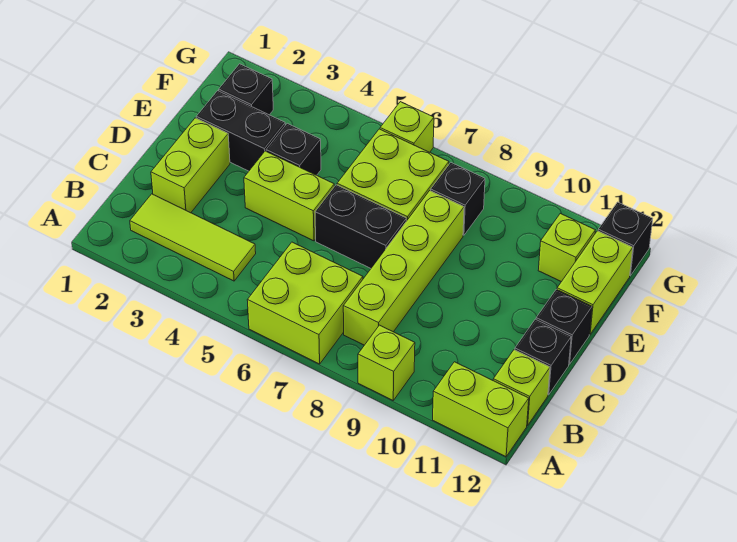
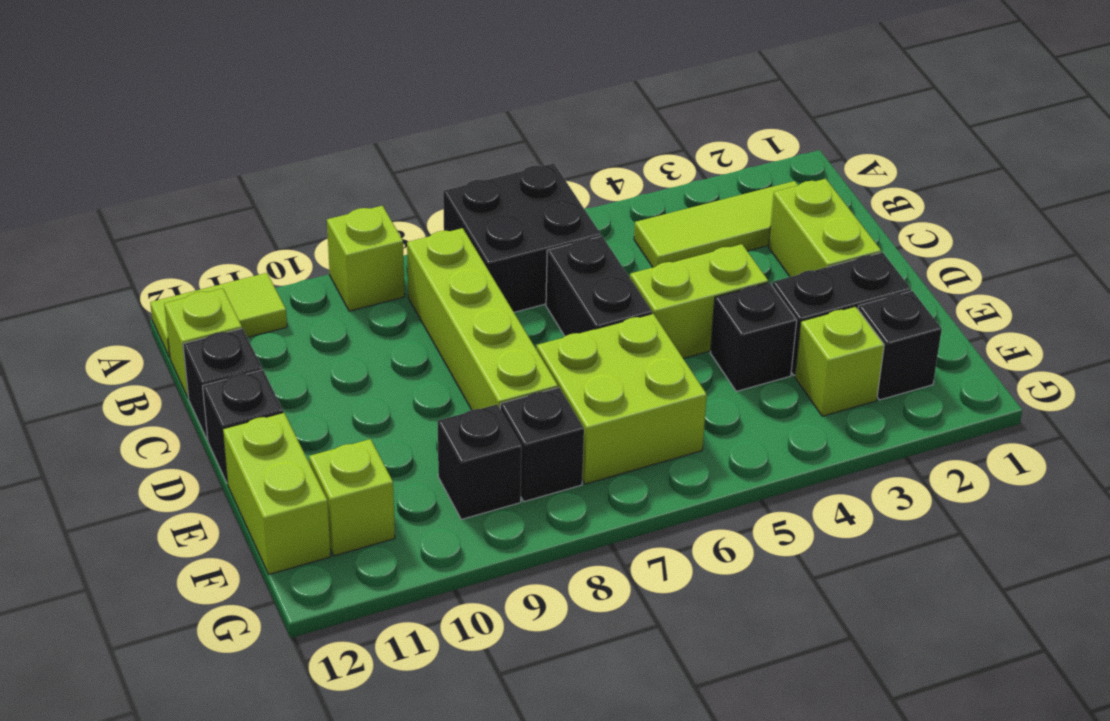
lime 2x2 brick [247,242,363,364] -> black 2x2 brick [443,163,601,312]
lime 1x2 brick [433,362,529,457] -> lime 1x2 tile [150,273,287,358]
black 1x2 brick [315,185,406,268] -> black 1x2 brick turned to [546,236,652,336]
lime 1x1 brick [380,102,434,152] -> lime 1x1 brick moved to [795,306,884,416]
black 1x1 brick [598,202,653,276] -> black 1x1 brick moved to [437,405,521,519]

